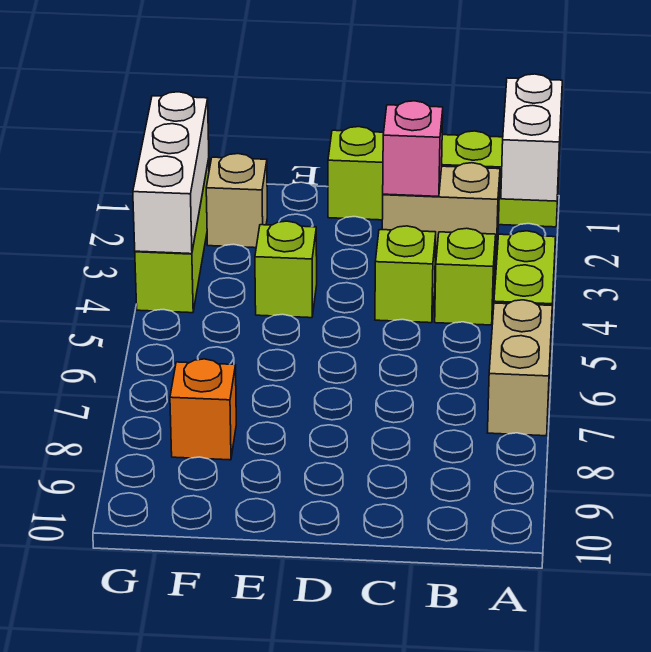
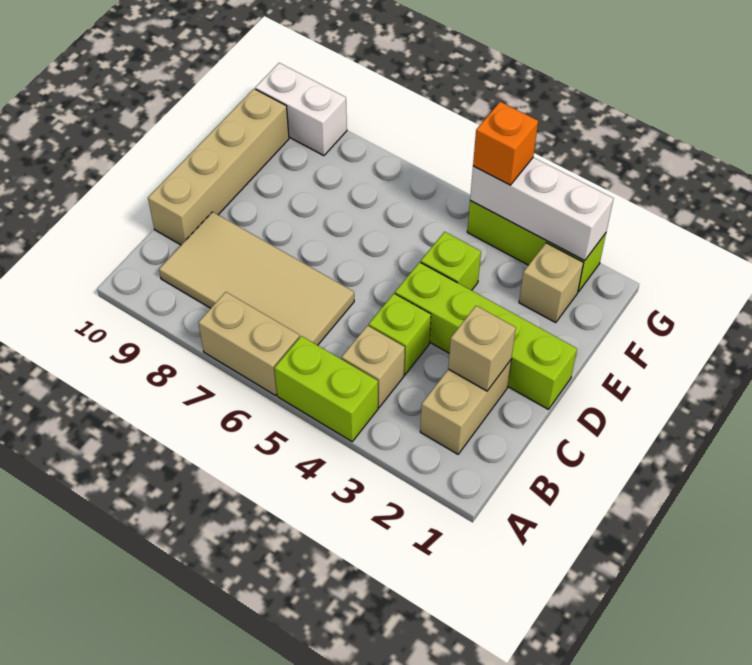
lime 1x4 brick [328,127,560,227] -> lime 1x4 brick turned to [395,262,577,409]
white 1x2 brick [501,74,562,201] -> white 1x2 brick moved to [255,63,347,156]
lime 1x1 brick [435,228,496,325] -> tan 1x1 brick [341,326,405,408]
none -> tan 2x4 tile [159,212,354,345]
pink 1x1 brick [383,101,443,196] -> tan 1x1 brick [448,306,516,391]
none -> tan 1x4 brick [148,89,289,245]
orange 1x1 brick [170,359,236,460] -> orange 1x1 brick moved to [473,102,538,185]

